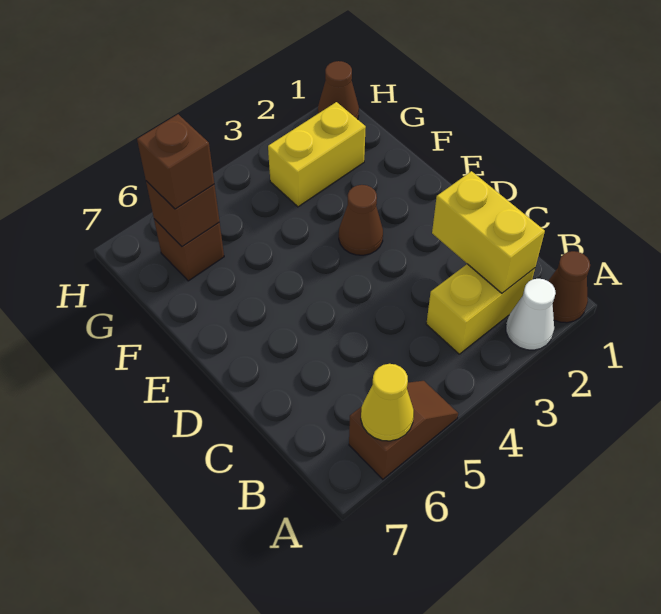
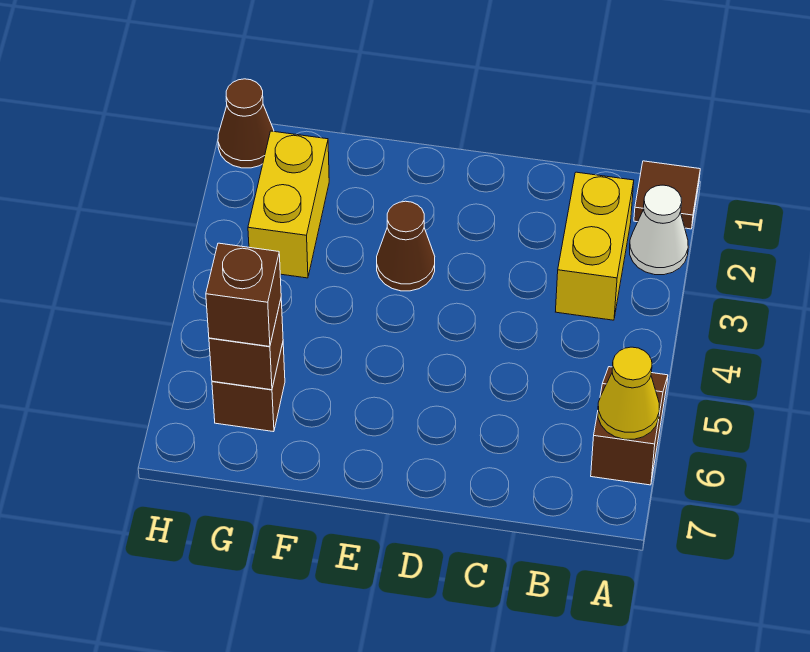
brown 1x1 cone [549,251,590,323] -> brown 1x1 tile [634,161,700,229]
yellow 1x2 brick [432,171,545,293] -> none

